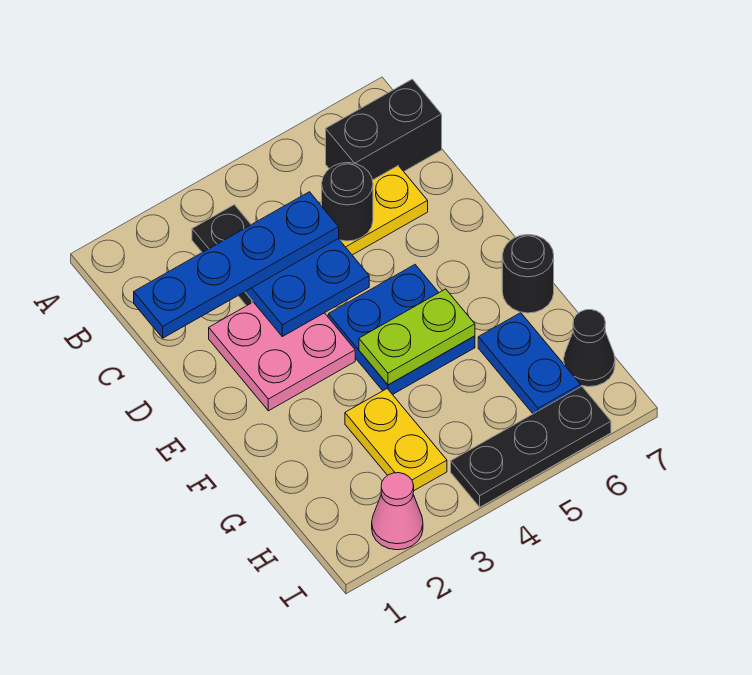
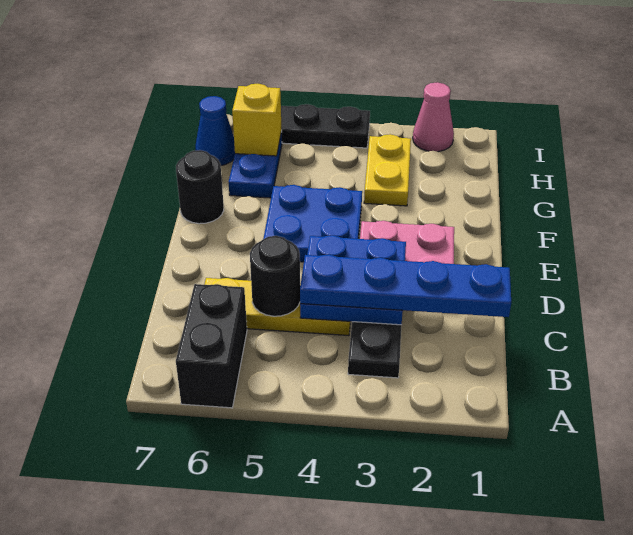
black 1x2 brick [326,79,442,180] -> black 1x2 brick turned to [176,284,247,408]
lime 1x2 plate [359,289,475,385] -> none
none -> yellow 1x1 brick [232,84,282,156]
black 1x1 cone [564,310,615,387] -> blue 1x1 cone [195,96,235,166]

